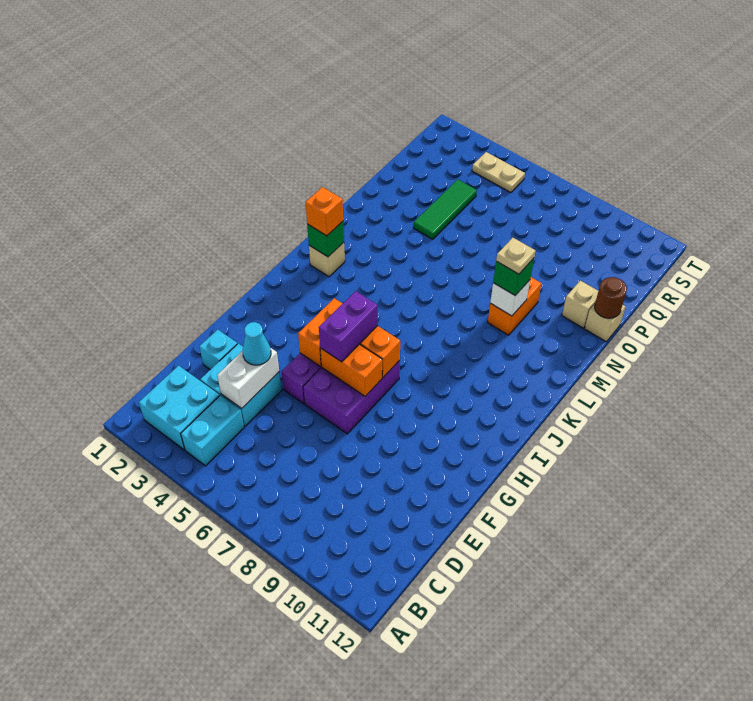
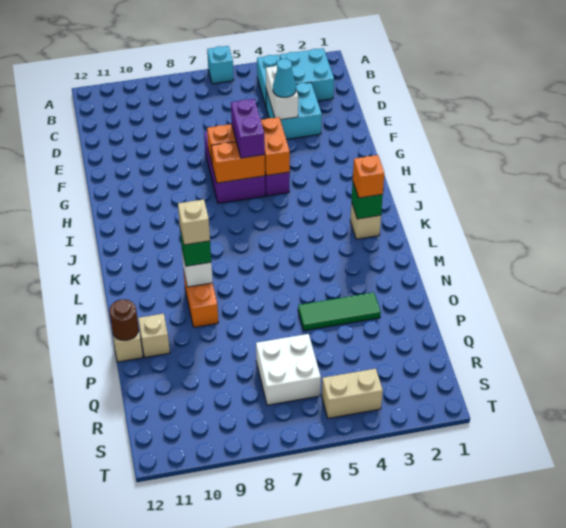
cyan 1x1 brick [199,329,237,370] -> cyan 1x1 brick moved to [207,46,234,84]
tan 1x1 plate [496,238,536,274] -> tan 1x1 brick [178,199,210,245]
green 1x3 tile [414,179,477,239] -> green 1x3 tile turned to [298,292,381,331]
none -> white 2x2 brick [256,334,321,405]
tan 1x2 plate [472,152,525,193] -> tan 1x2 brick [322,369,383,418]

